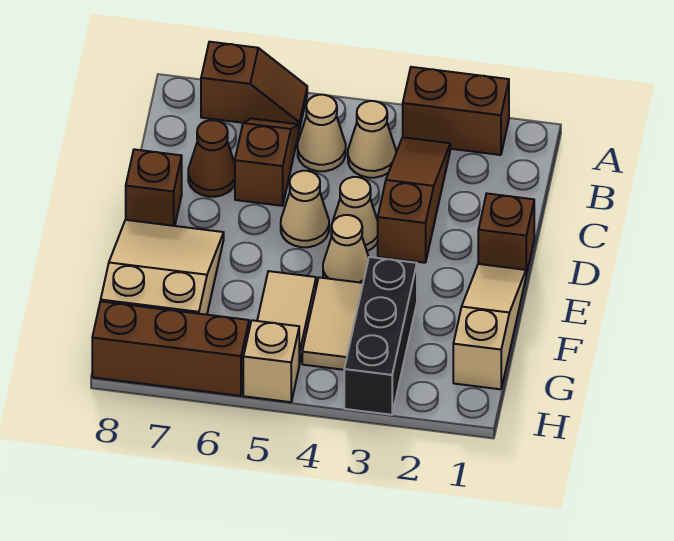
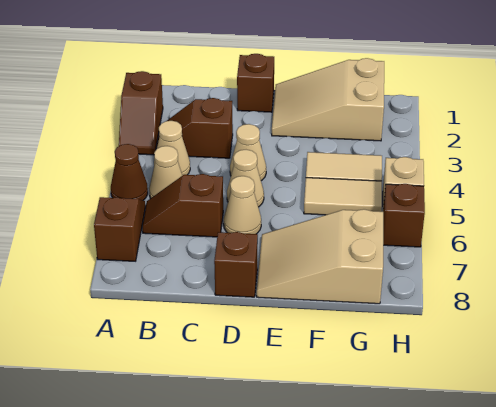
brown 1x2 brick [403,67,509,155] -> brown 1x2 slope [119,71,163,155]
brown 1x3 slope [378,137,450,263] -> brown 1x2 slope [156,98,233,158]
brown 1x1 cone [188,120,235,197] -> brown 1x1 cone moved to [111,144,148,200]
tan 1x3 slope [453,264,526,389] -> tan 2x3 slope [272,58,384,141]
tan 1x1 cone [323,215,369,283] -> tan 1x1 cone moved to [224,176,261,234]
black 1x3 brick [344,257,417,415] -> none
brown 1x3 brick [92,301,249,396] -> brown 1x1 brick [383,184,425,247]

